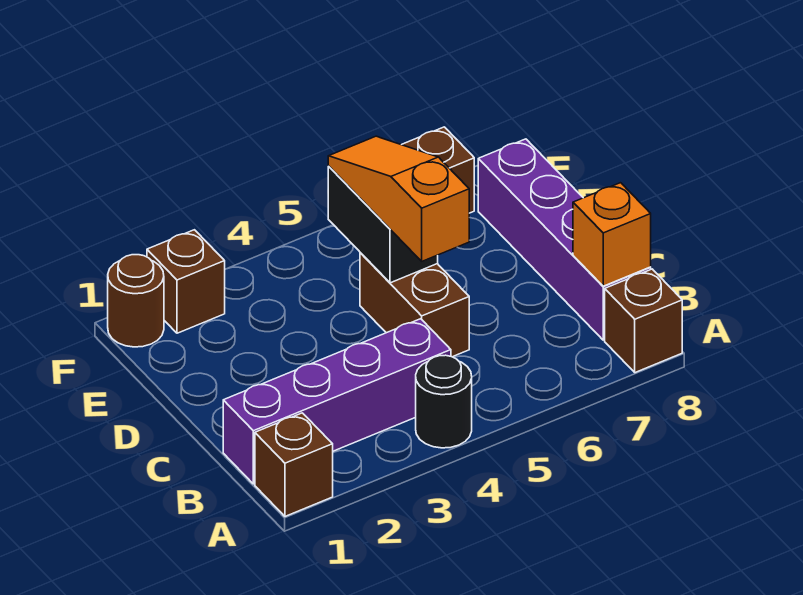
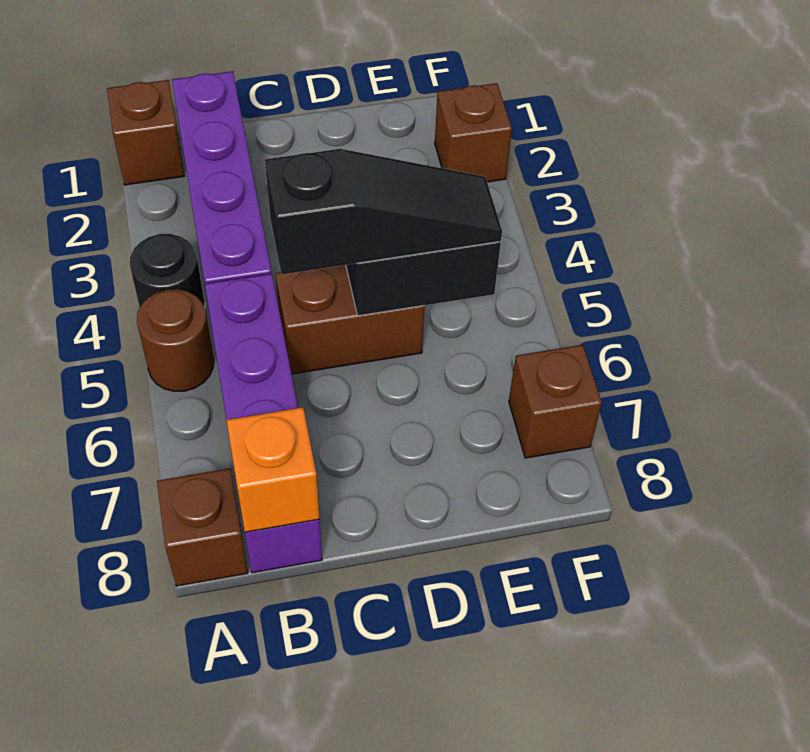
purple 1x4 brick [478,139,651,340] -> purple 1x4 brick turned to [205,274,322,573]
orange 1x3 slope [328,136,469,261] -> black 1x3 slope [265,149,502,274]
brown 1x1 round brick [108,255,164,347] -> brown 1x1 round brick moved to [137,289,214,391]

